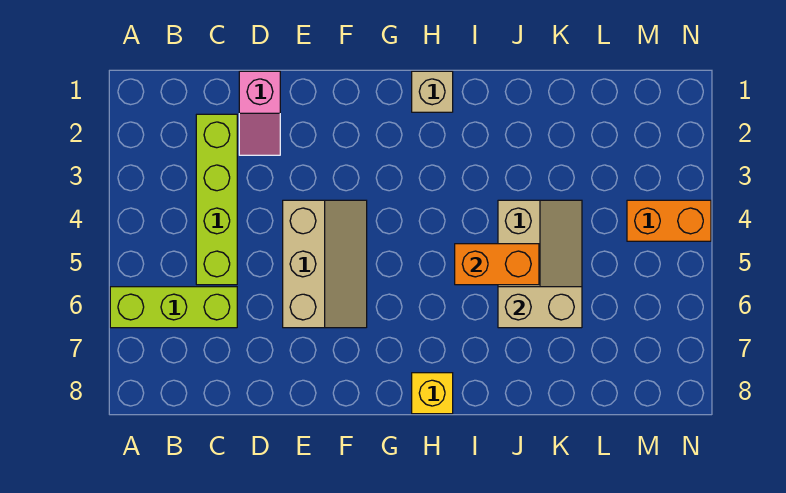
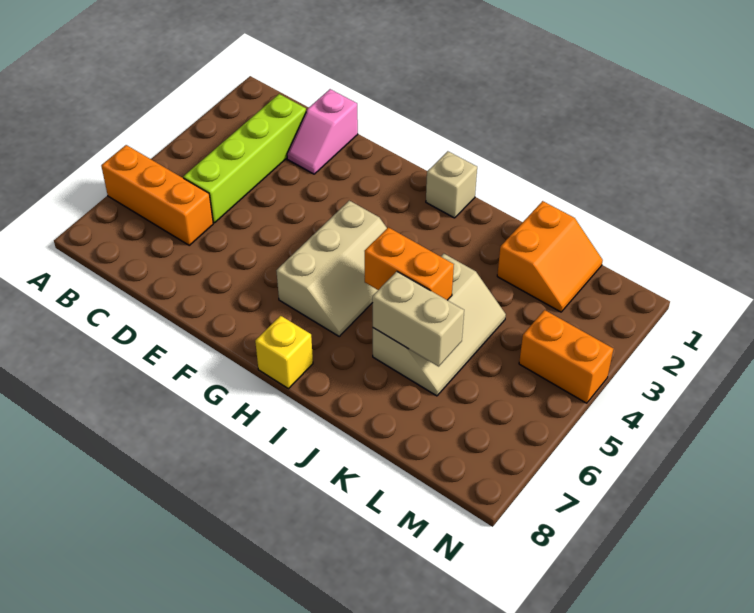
lime 1x3 brick [110,287,237,328] -> orange 1x3 brick [101,145,213,245]
tan 2x3 slope [283,200,367,328] -> tan 2x3 slope moved to [276,201,387,336]
none -> orange 2x2 slope [497,201,603,312]

